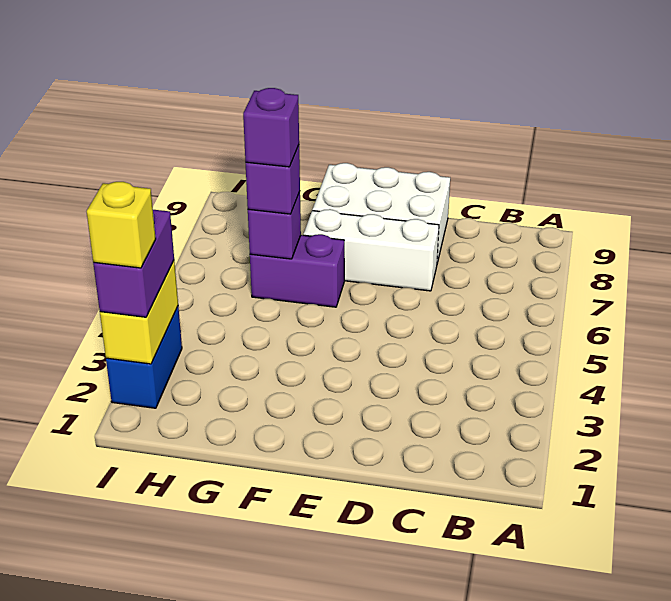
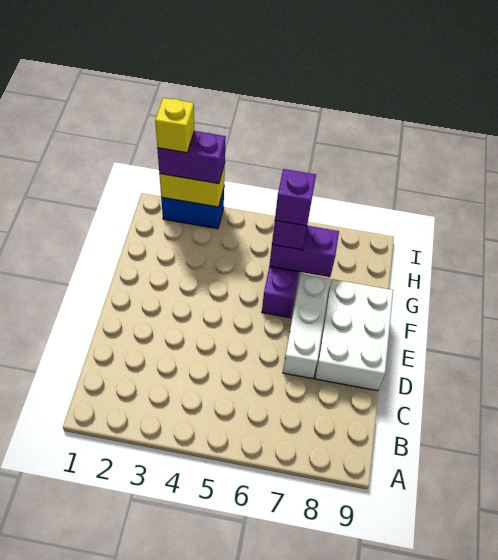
purple 1x1 brick [248,192,301,259] -> purple 1x2 brick [269,226,339,277]

